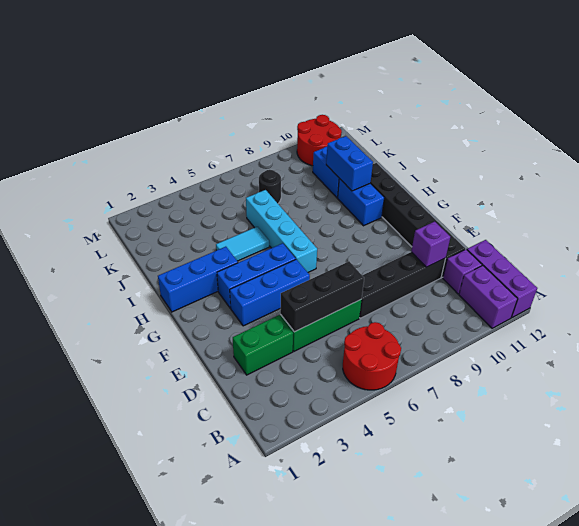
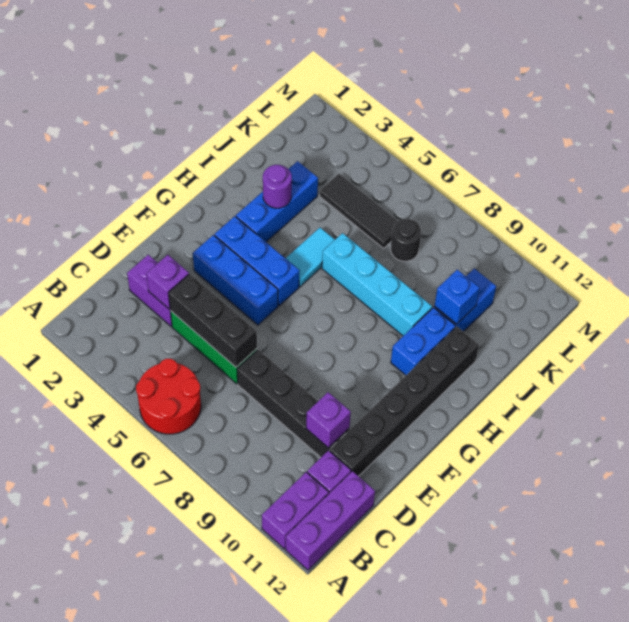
green 1x2 brick [233,315,293,375] -> purple 1x2 brick [127,255,172,327]
none -> purple 1x1 brick [146,255,189,309]
cyan 1x4 brick [246,190,317,272] -> cyan 1x4 brick turned to [322,233,432,336]
blue 1x3 brick [158,247,238,312] -> blue 1x3 brick turned to [236,161,318,242]
none -> purple 1x1 round brick [263,165,292,208]
cyan 1x2 tile [216,227,269,261] -> cyan 1x2 tile turned to [286,228,335,287]
blue 1x2 brick [326,136,373,191] -> blue 1x1 brick [435,270,480,324]
none -> black 1x3 tile [319,174,398,248]
red 2x2 round brick [297,115,342,166] -> none

